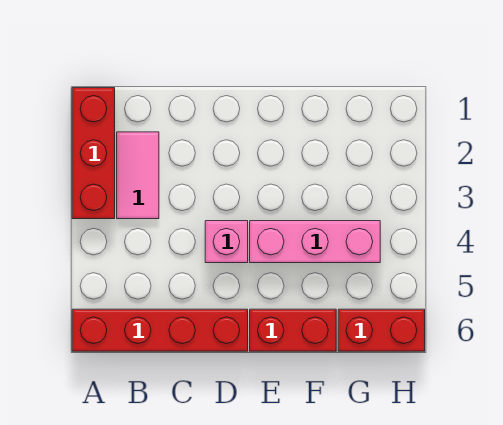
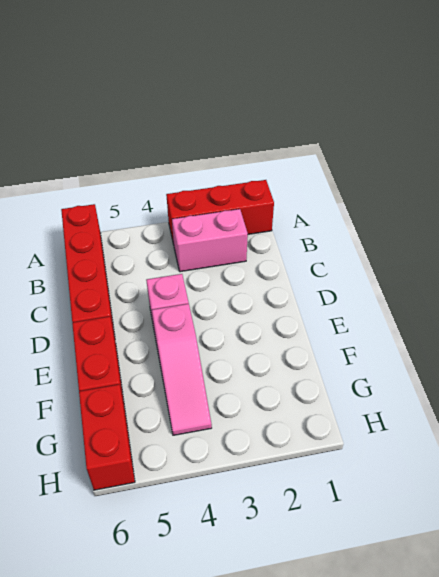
pink 1x2 tile [117,132,159,219] -> pink 1x2 brick [172,209,248,272]
pink 1x3 brick [250,221,380,263] -> pink 1x3 slope [152,304,212,435]

